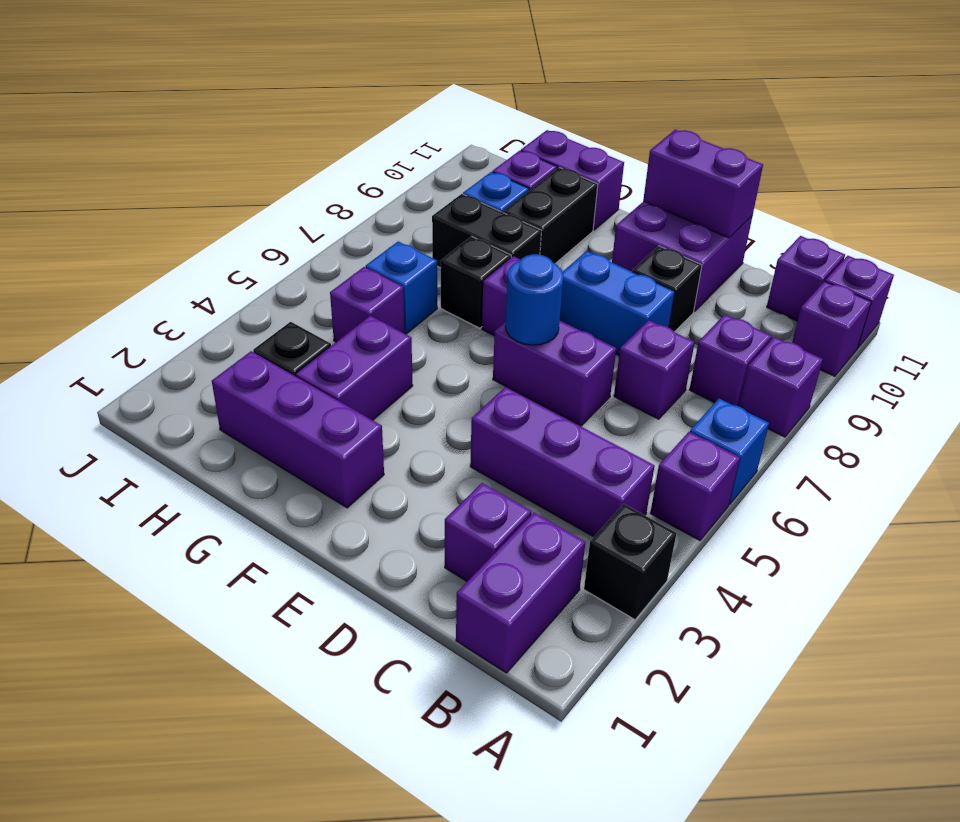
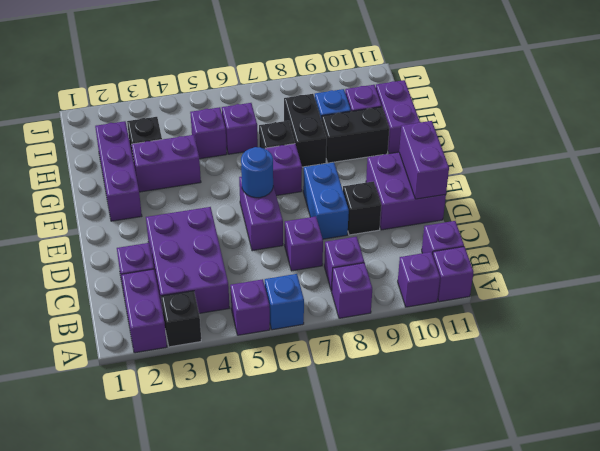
purple 1x2 brick [456,513,585,673] -> purple 1x2 brick turned to [121,269,167,353]
purple 1x3 brick [470,387,655,537] -> purple 2x3 brick [146,207,230,313]
blue 1x1 brick [366,241,437,334] -> purple 1x1 brick [222,103,258,154]

